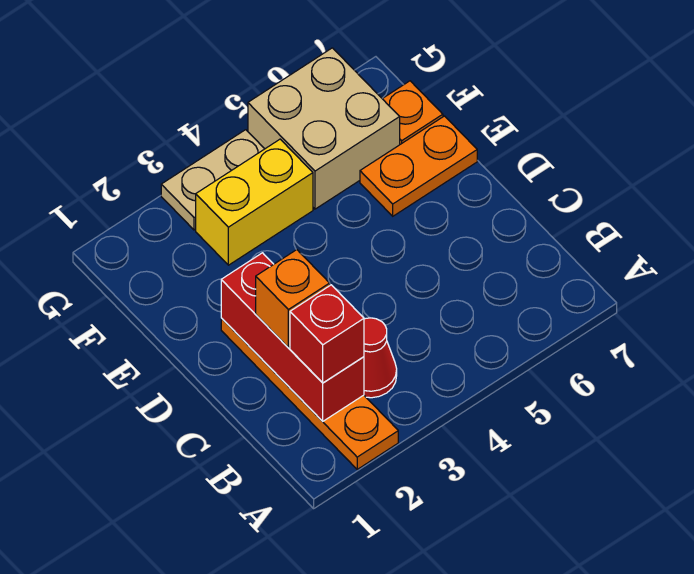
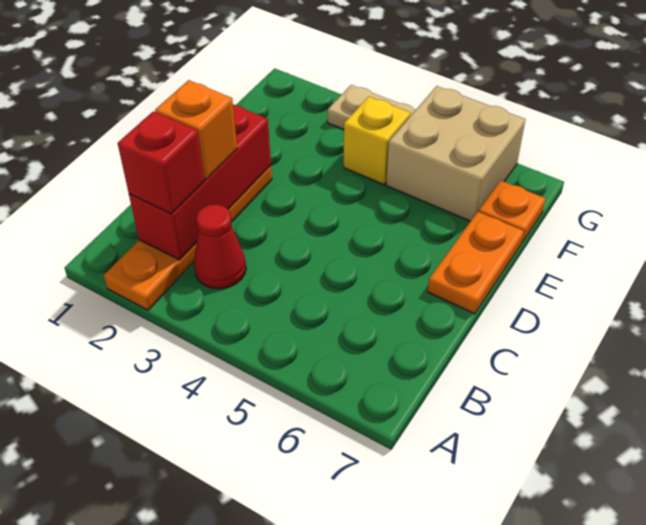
orange 1x2 plate [360,116,477,216] -> orange 1x2 plate turned to [428,212,524,314]
yellow 1x2 brick [196,139,313,265] -> yellow 1x1 brick [344,97,411,185]

